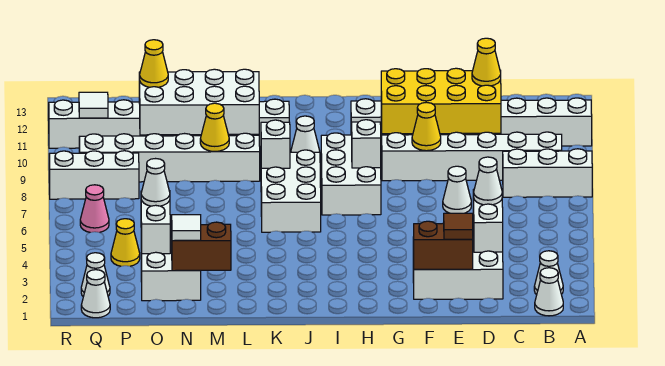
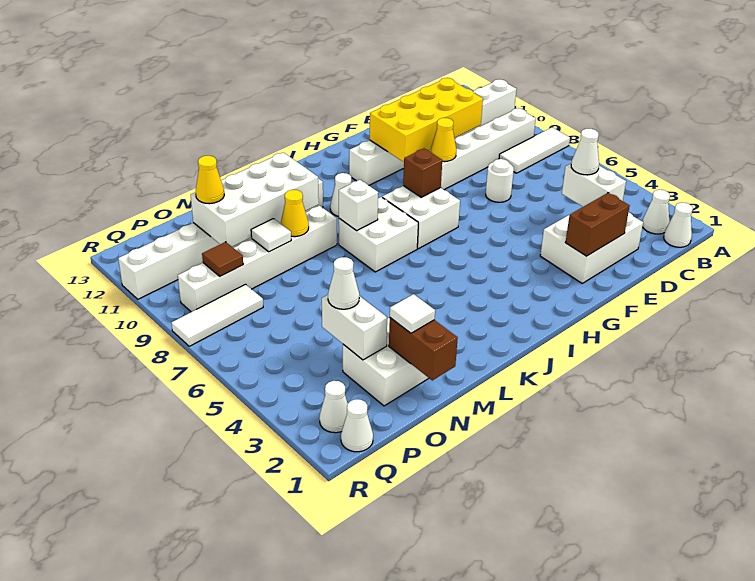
white 1x3 brick [503,149,592,197] -> white 1x3 tile [499,127,570,173]
yellow 1x1 cone [472,38,501,86] -> none
brown 1x1 tile [444,213,473,239] -> brown 1x1 tile moved to [202,242,243,276]
white 1x1 cone [443,166,471,213] -> white 1x1 round brick [486,159,514,202]
white 2x3 brick [321,133,381,215] -> white 2x2 brick [382,186,460,249]
white 1x1 brick [352,120,381,168] -> brown 1x1 brick [403,149,442,197]
white 2x3 brick [261,150,321,232] -> white 2x2 brick [339,197,418,272]
brown 1x2 brick [172,222,231,271] -> brown 1x2 brick turned to [389,318,458,380]
yellow 1x1 cone [111,219,140,266] -> none
white 1x3 brick [49,151,139,199] -> white 1x3 tile [171,284,263,346]
pink 1x1 cone [80,185,109,232] -> none
white 1x1 tile [79,92,108,118] -> white 1x1 tile moved to [251,219,291,252]

